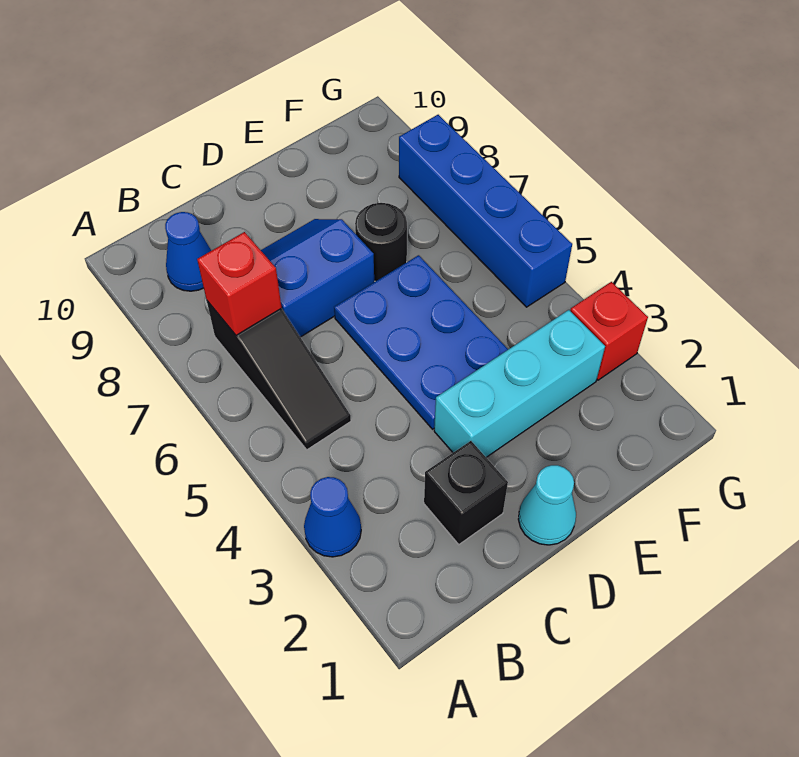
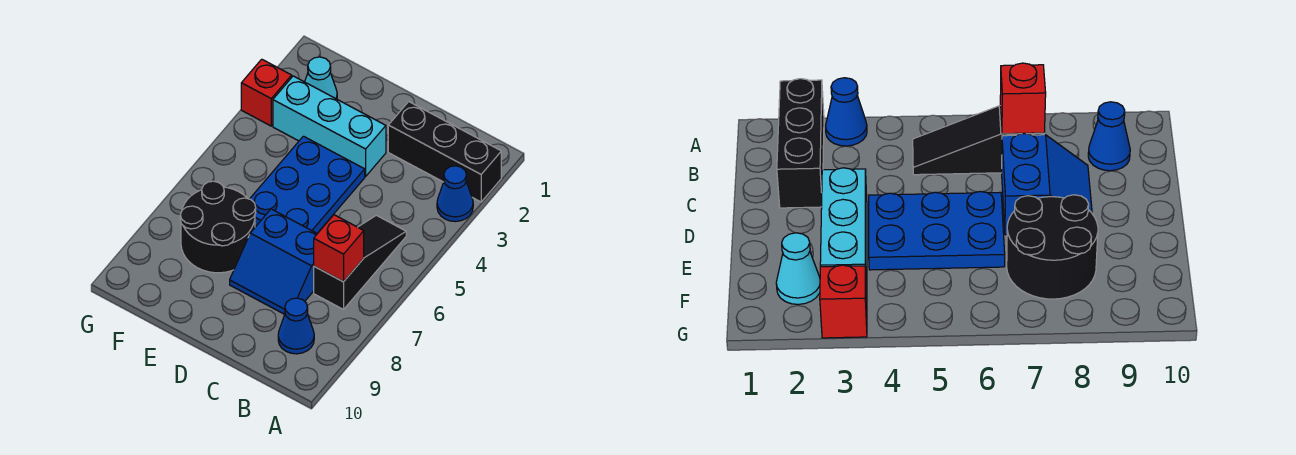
black 1x1 brick [424,441,508,544] -> black 1x3 brick [388,102,501,202]
cyan 1x1 cone [518,465,576,545] -> cyan 1x1 cone moved to [305,57,337,99]
black 1x1 round brick [355,203,407,281] -> black 2x2 round brick [180,181,256,273]
blue 1x4 brick [399,115,572,307] -> none

